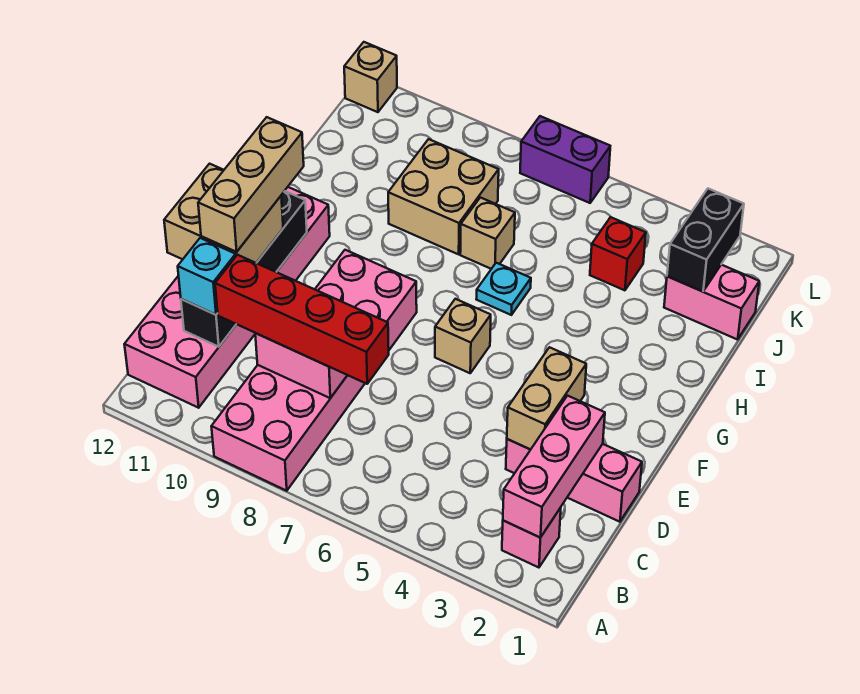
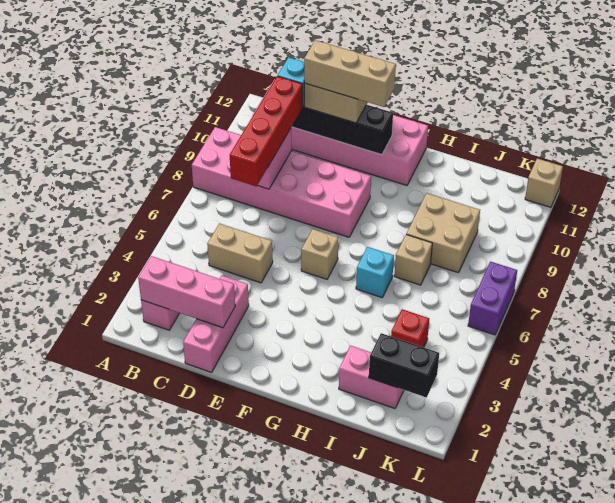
tan 1x2 brick [507,347,586,450] -> tan 1x2 brick moved to [207,224,273,283]
cyan 1x1 plate [476,263,531,315] -> cyan 1x1 brick [356,247,394,298]
pink 1x2 brick [664,265,759,340] -> pink 1x2 brick turned to [339,346,404,408]

